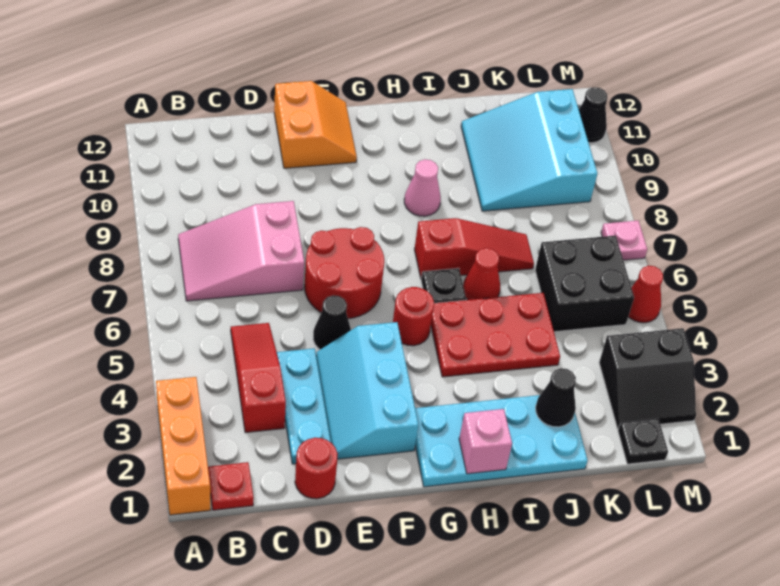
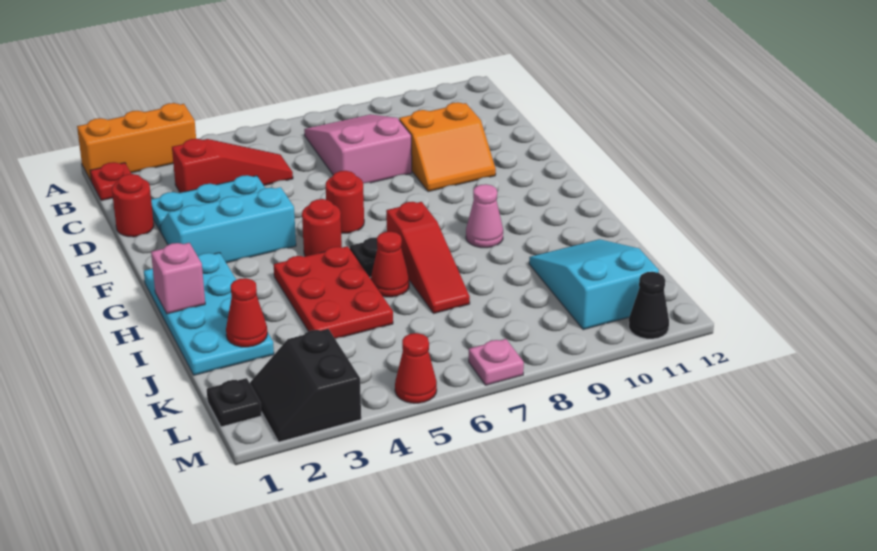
black 1x1 cone [313,295,351,349] -> none
red 2x2 round brick [304,227,384,319] -> red 1x1 round brick [326,171,364,233]
orange 2x2 slope [274,81,357,168] -> orange 2x2 slope moved to [399,102,496,192]
black 1x1 cone [536,368,576,427] -> red 1x1 cone [226,278,267,347]
cyan 3x3 slope [461,89,597,211] -> cyan 2x3 slope [529,239,659,330]
black 2x2 brick [535,235,634,332] -> none

